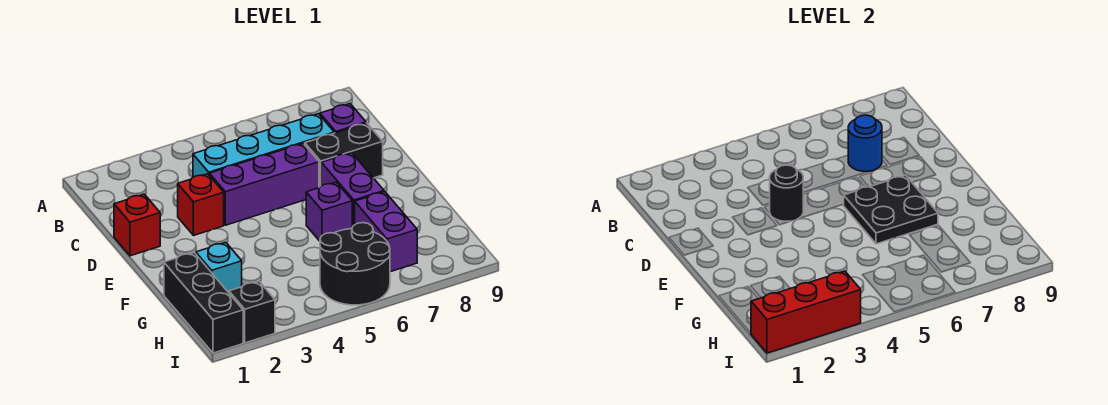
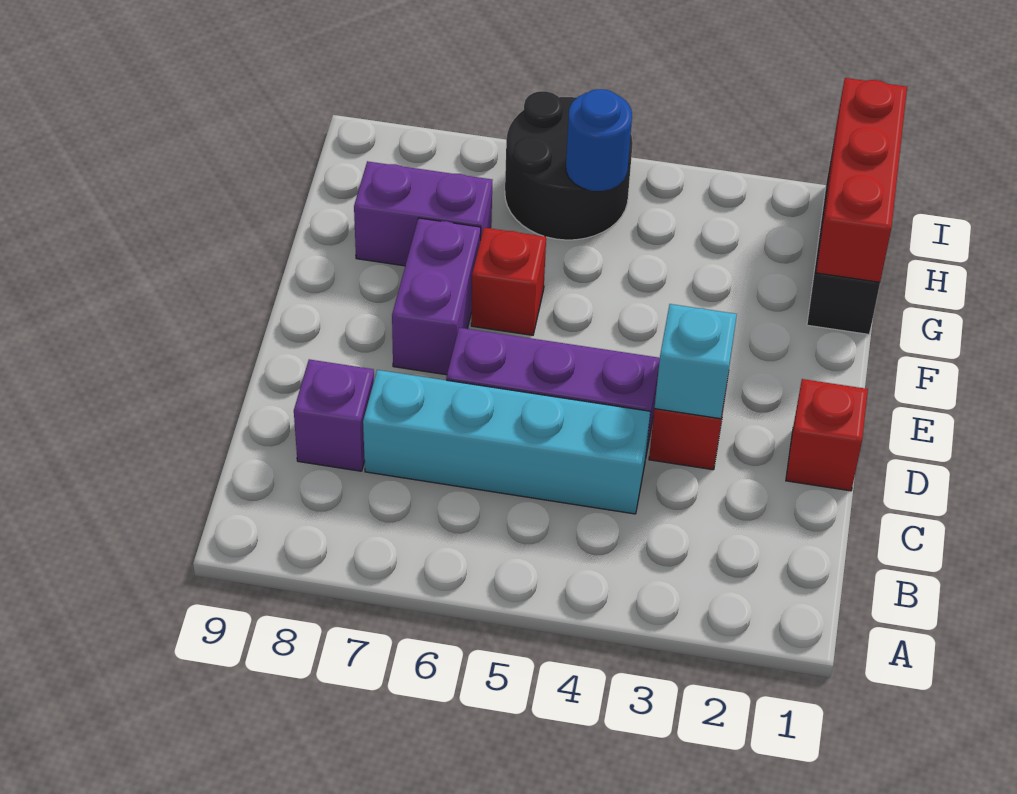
blue 1x1 round brick [848,115,882,171] -> blue 1x1 round brick moved to [566,89,632,191]
black 1x1 round brick [770,165,803,222] -> none
black 1x2 brick [305,123,383,188] -> none
black 2x2 plate [843,175,938,244] -> none
purple 1x1 brick [306,182,352,241] -> red 1x1 brick [471,228,546,335]
cyan 1x1 brick [196,242,242,293] -> cyan 1x1 brick moved to [654,304,737,419]
purple 1x2 brick [355,192,417,272] -> purple 1x2 brick turned to [354,161,492,266]
red 1x3 brick [751,271,861,353] -> red 1x3 brick turned to [816,78,907,282]
black 1x1 brick [229,281,275,343] -> none

